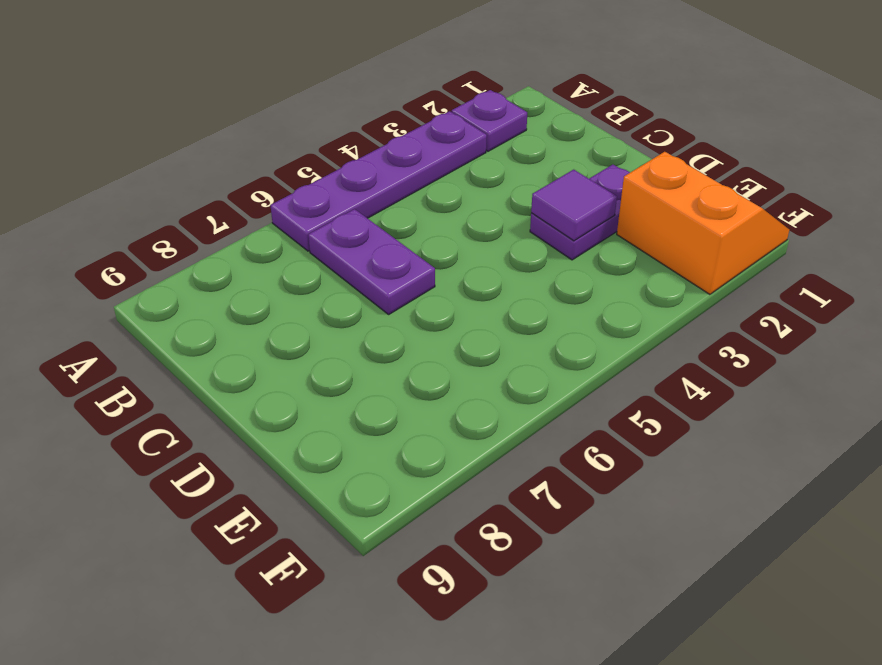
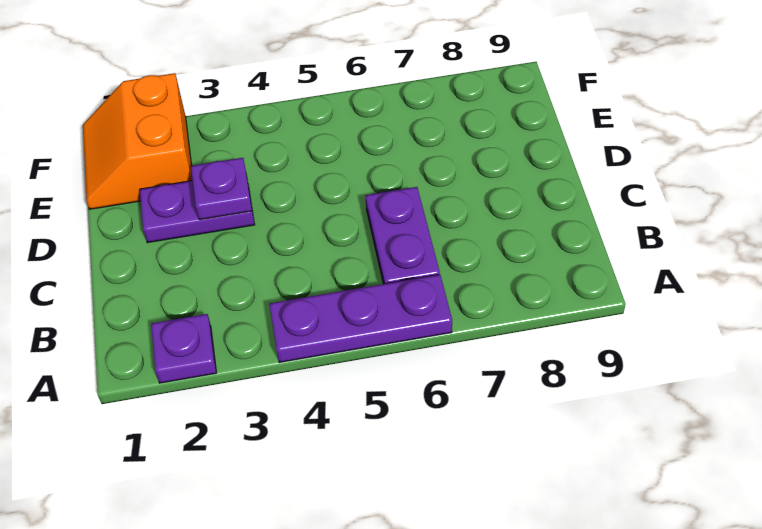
purple 1x4 plate [270,111,487,251] -> purple 1x3 plate [269,275,452,362]
purple 1x1 tile [531,170,617,241] -> purple 1x1 plate [191,158,252,220]

